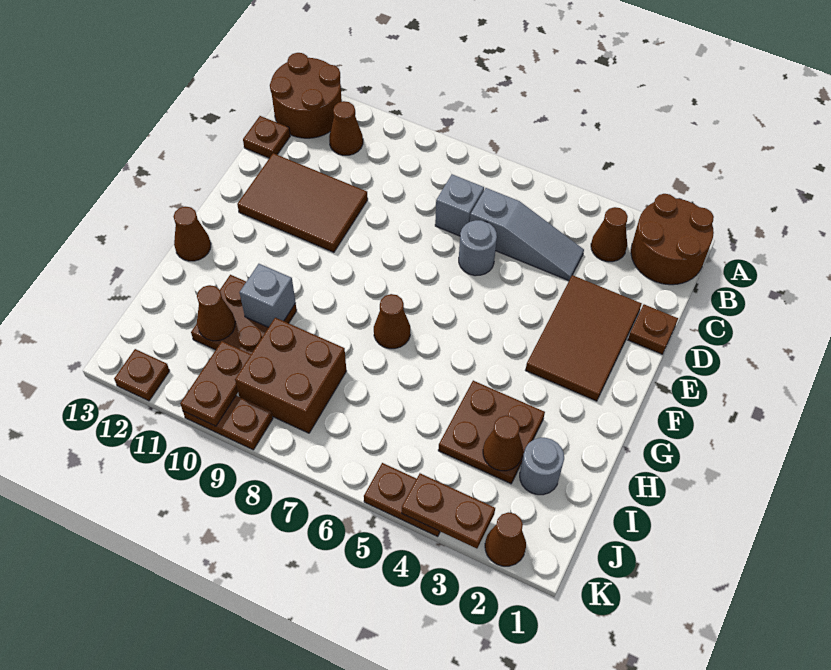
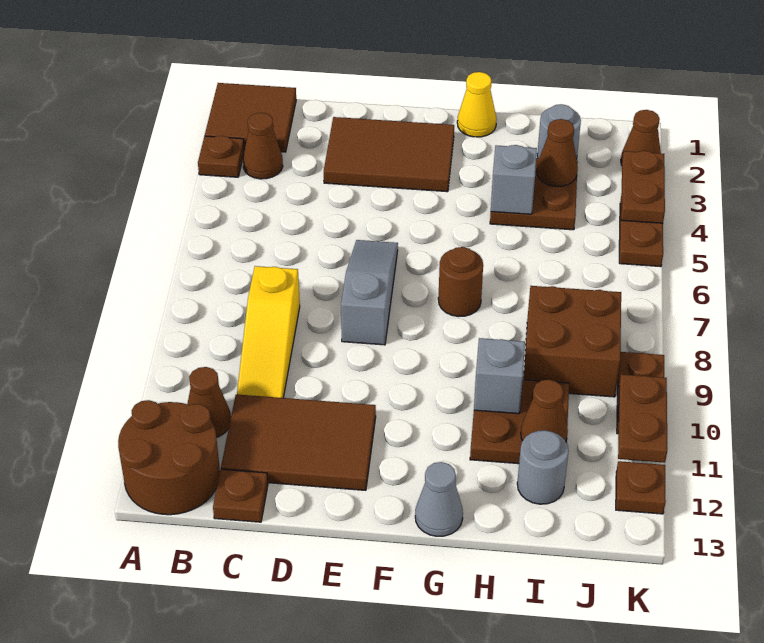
brown 2x2 round brick [631,194,714,285] -> brown 2x2 tile [205,83,296,152]
grey 1x3 slope [470,188,584,281] -> grey 1x3 slope moved to [341,240,398,345]
grey 1x1 brick [435,174,484,236] -> grey 1x1 brick moved to [491,145,537,214]
none -> yellow 1x3 slope [237,266,300,398]
brown 1x1 plate [628,304,678,354] -> brown 1x1 plate moved to [198,136,244,177]
grey 1x1 round brick [459,220,497,276] -> grey 1x1 round brick moved to [517,431,569,504]
brown 2x3 tile [237,153,368,252] -> brown 2x3 tile turned to [221,394,376,490]
none -> yellow 1x1 cone [457,72,497,137]
brown 1x1 cone [374,294,410,349] -> brown 1x1 round brick [438,247,483,317]
brown 1x1 cone [173,207,211,261] -> grey 1x1 cone [415,462,463,536]
brown 1x2 plate [180,341,251,426] -> brown 1x2 plate turned to [618,374,667,463]

